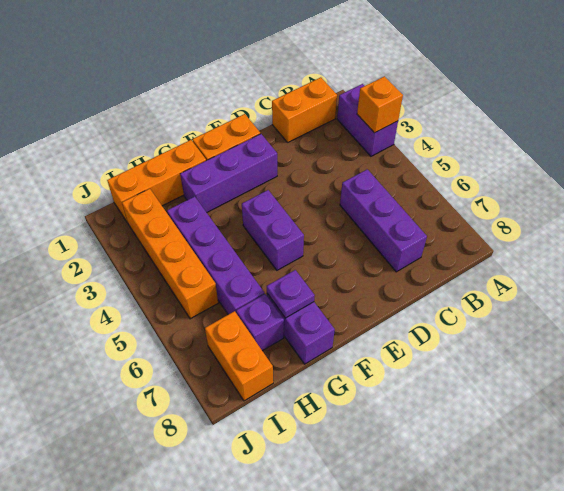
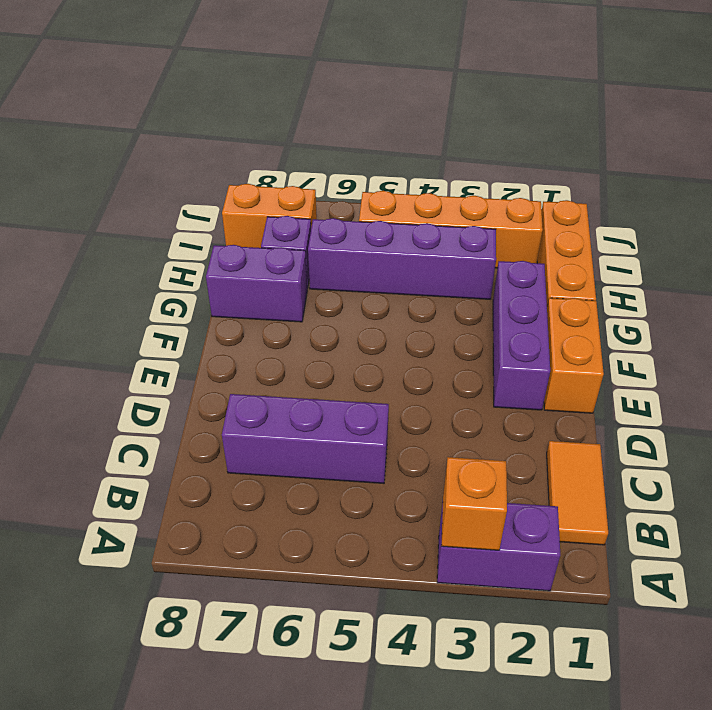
orange 1x2 brick [272,77,337,142] -> orange 1x2 tile [547,441,608,545]
purple 1x2 brick [242,190,304,270] -> none
purple 1x1 plate [267,270,315,318] -> none

